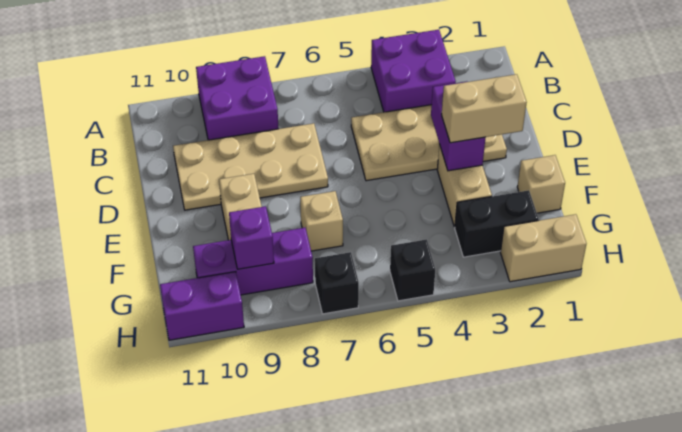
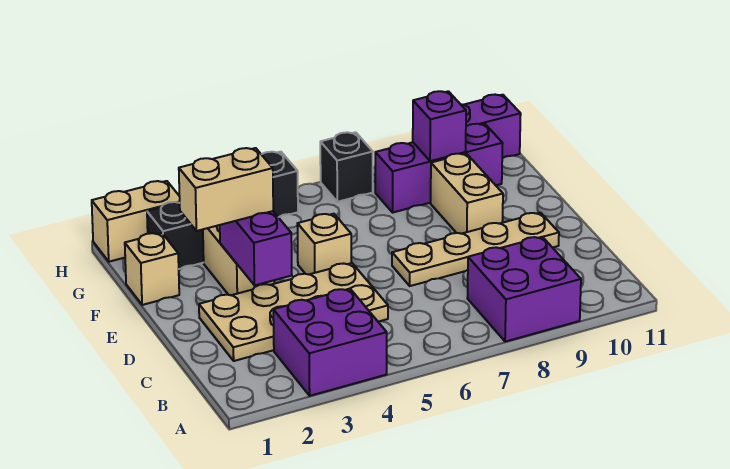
tan 2x4 plate [173,123,328,210] -> tan 1x4 plate [392,213,559,286]
tan 1x1 brick [300,191,343,251] -> tan 1x1 brick moved to [297,214,351,274]

